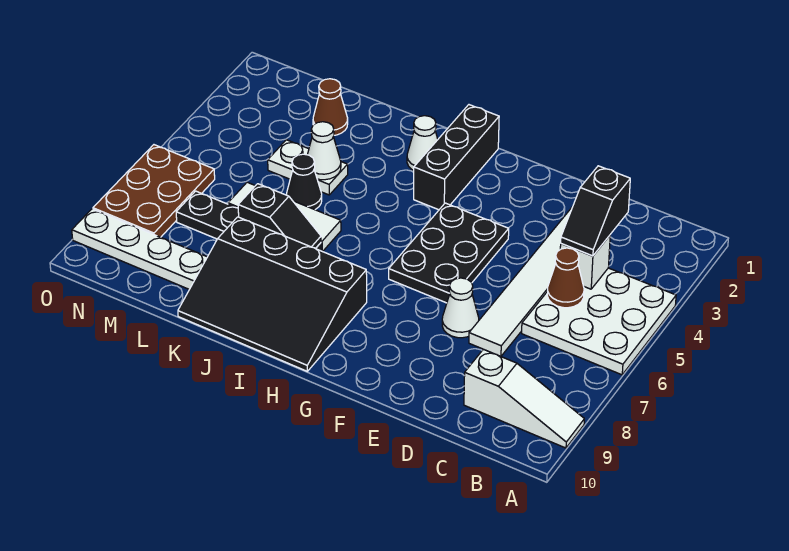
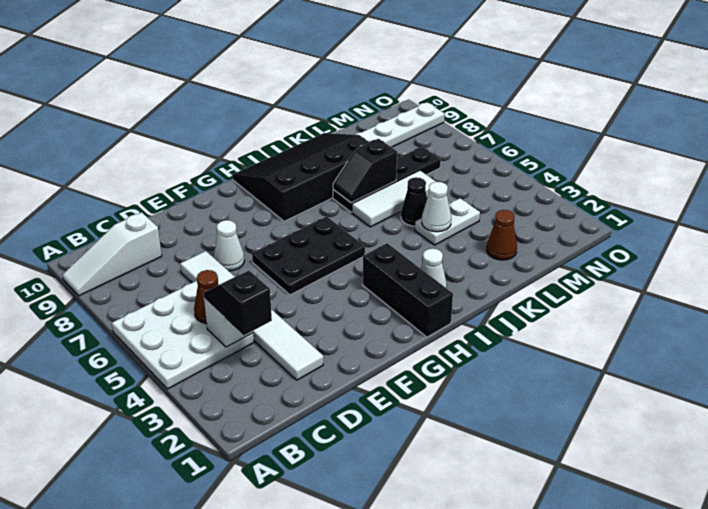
black 2x3 plate [389,203,509,303] -> black 2x3 plate turned to [252,216,365,295]
brown 2x3 plate [93,145,215,237] -> none

